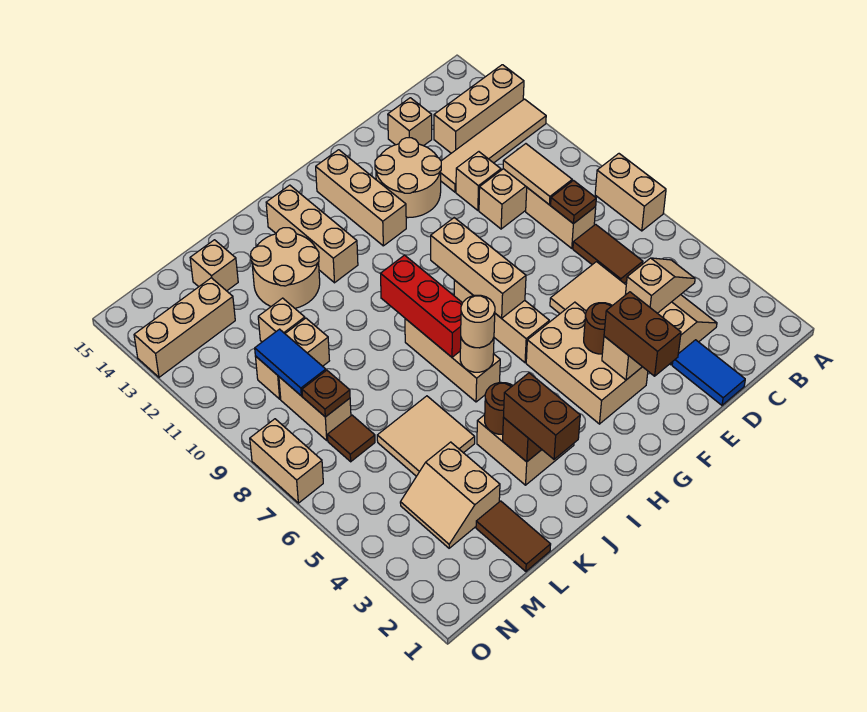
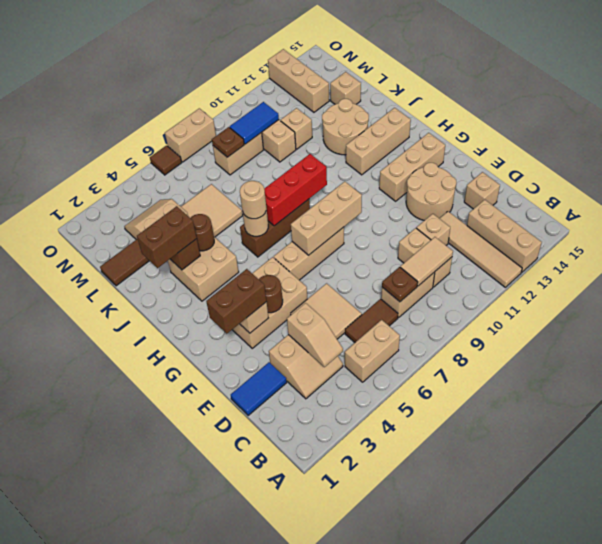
tan 1x2 brick [595,154,666,231] -> tan 1x2 brick moved to [345,320,400,382]
tan 1x3 brick [405,319,500,402] -> brown 1x3 brick [240,199,310,257]
brown 1x1 tile [328,415,375,462] -> brown 1x1 tile moved to [150,146,182,175]

